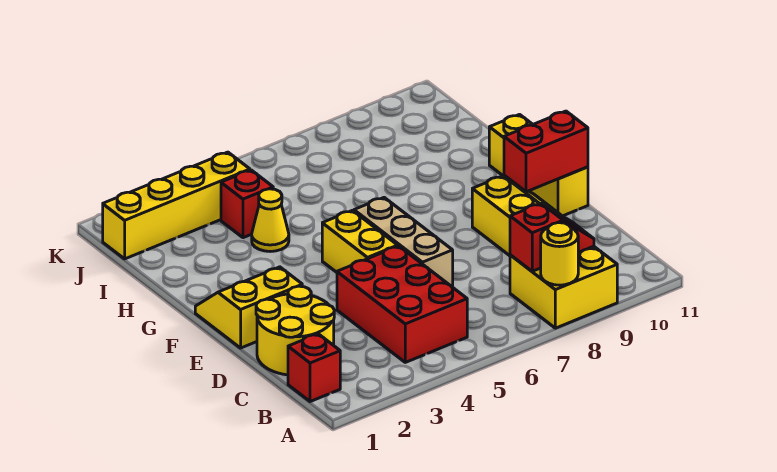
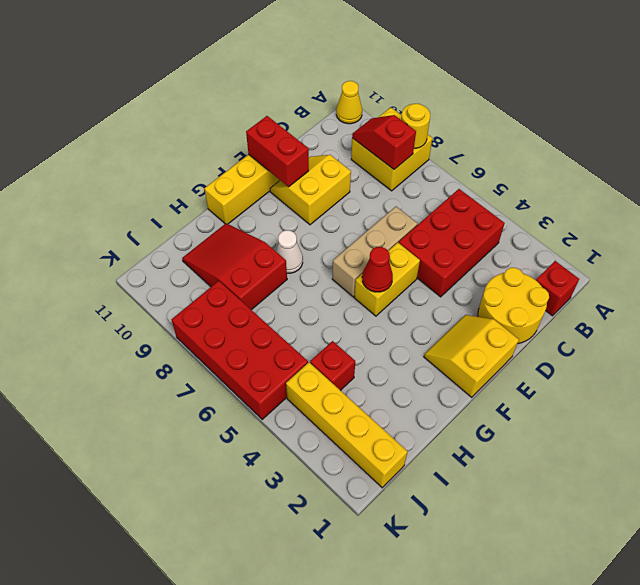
yellow 2x2 slope [195,267,302,348] -> yellow 2x2 slope turned to [424,315,519,398]
none -> red 1x1 cone [362,247,393,292]
none -> white 1x1 cone [276,230,303,273]
yellow 1x1 cone [252,189,289,252] -> yellow 1x1 cone moved to [336,81,362,124]
none -> red 2x3 slope [182,223,287,310]
none -> red 2x4 brick [171,281,308,419]

